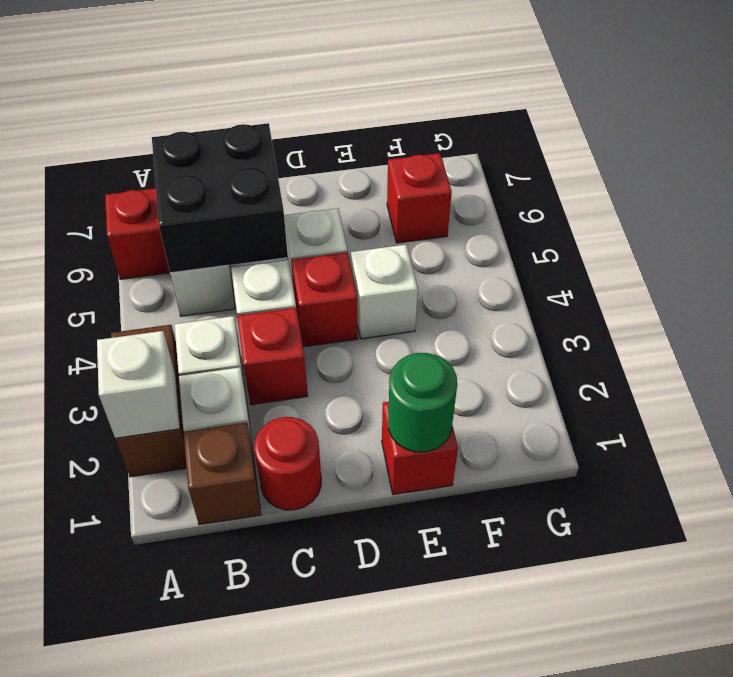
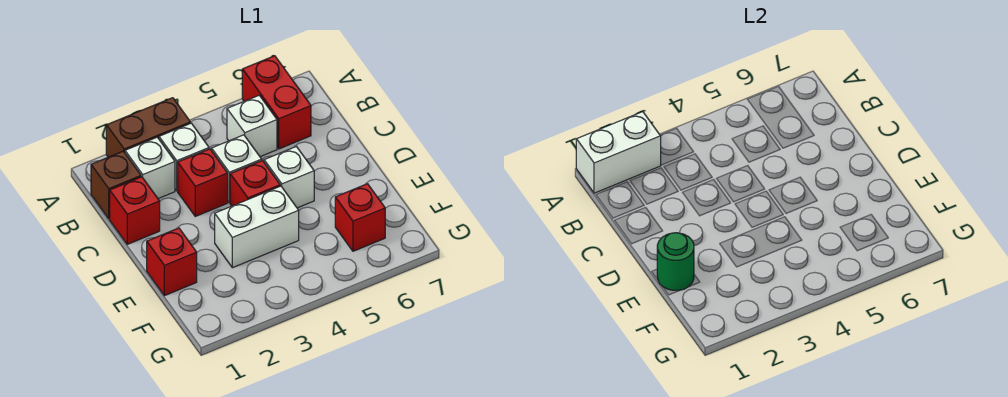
white 1x1 brick [97,331,180,439] -> white 1x2 brick [576,112,661,193]
black 2x2 brick [152,123,288,273] -> none
red 1x1 round brick [254,417,321,510] -> red 1x1 brick [110,177,160,244]
white 1x1 brick [351,245,418,339] -> white 1x2 brick [215,186,299,268]

